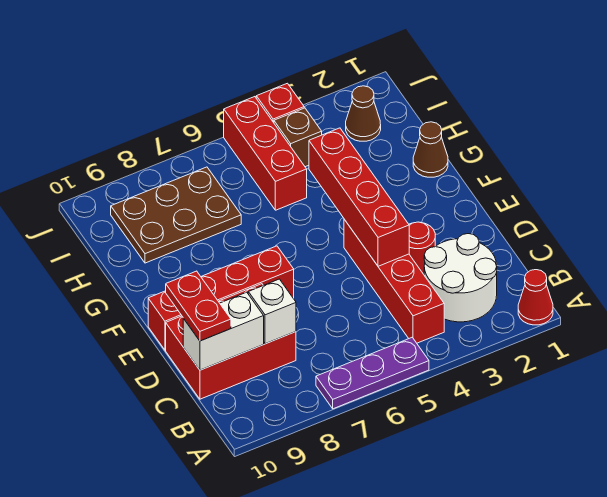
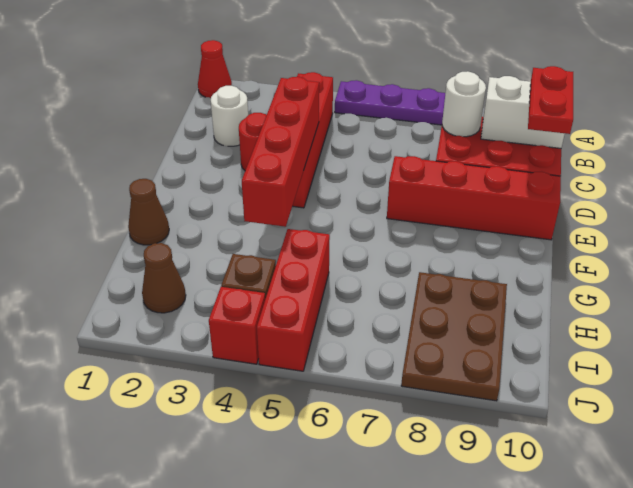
white 2x2 round brick [424,234,497,322] -> white 1x1 round brick [211,86,248,146]
white 1x1 brick [248,279,296,344] -> white 1x1 round brick [442,71,486,137]
brown 2x3 plate [111,167,241,263] -> brown 2x3 plate turned to [401,272,507,401]

